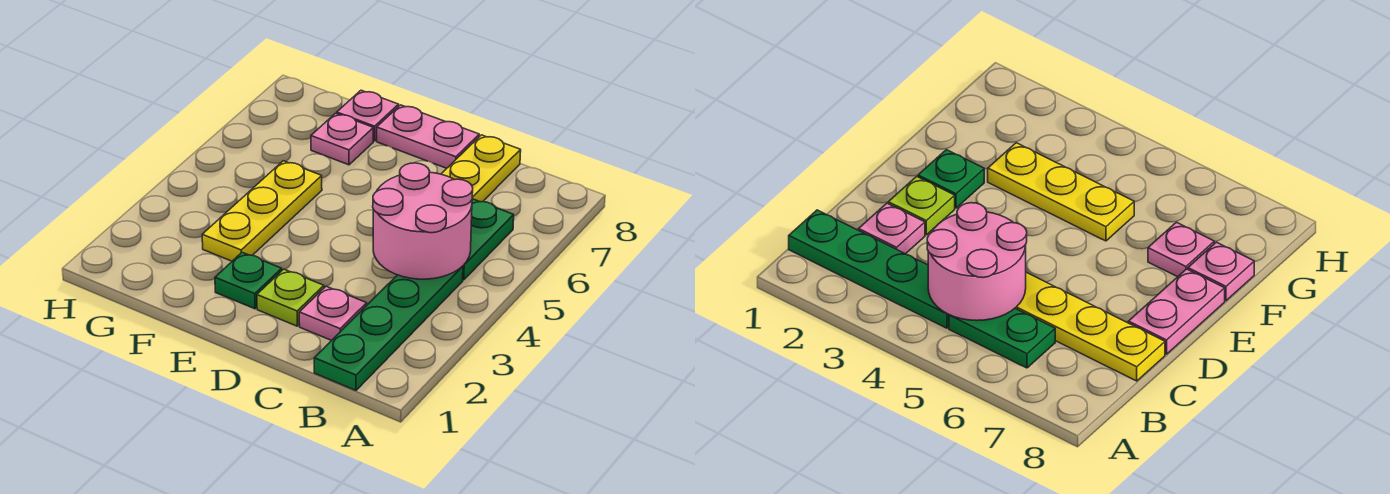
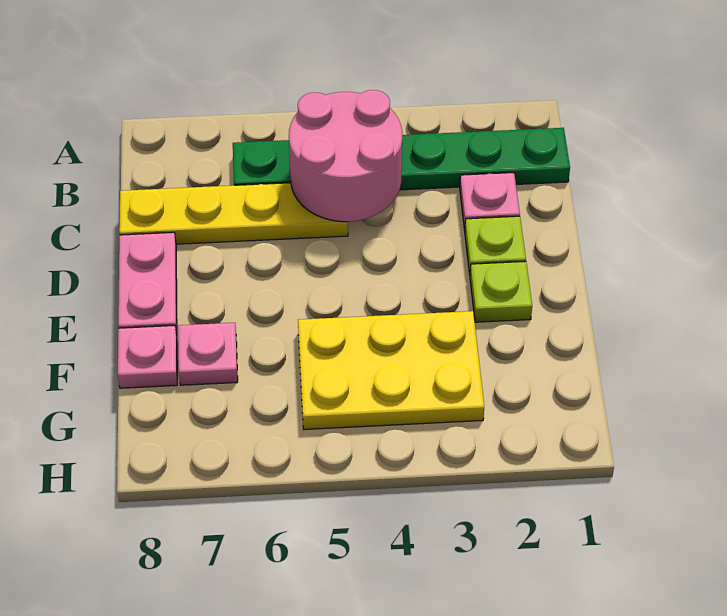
green 1x1 plate [215,252,282,309] -> lime 1x1 plate [470,261,532,322]
yellow 1x3 plate [202,161,322,261] -> yellow 2x3 plate [298,311,484,430]

